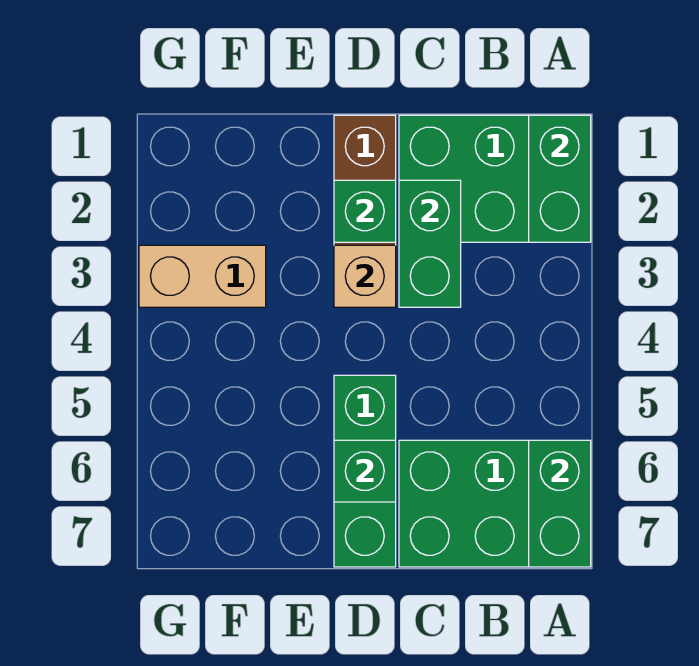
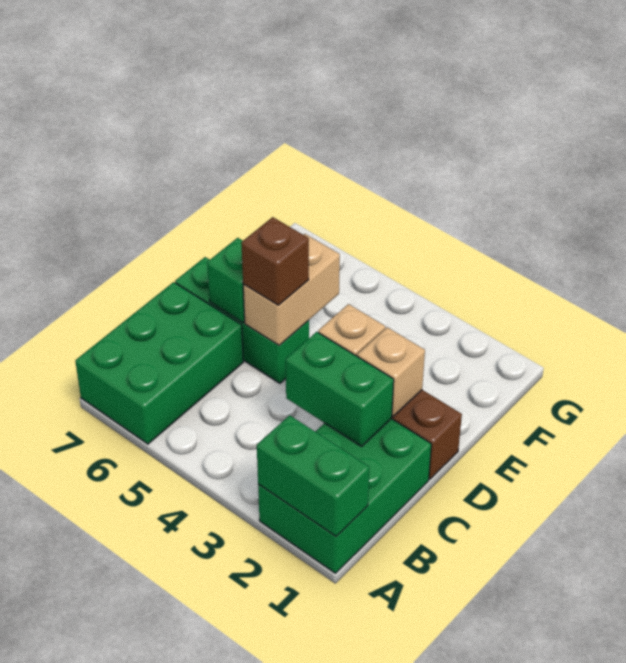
green 1x2 brick [529,440,591,567] -> none
green 1x1 brick [334,180,396,242] -> tan 1x1 brick [357,327,425,417]
none -> brown 1x1 brick [241,217,309,305]
tan 1x2 brick [139,245,266,307] -> tan 1x2 brick moved to [243,234,340,345]

